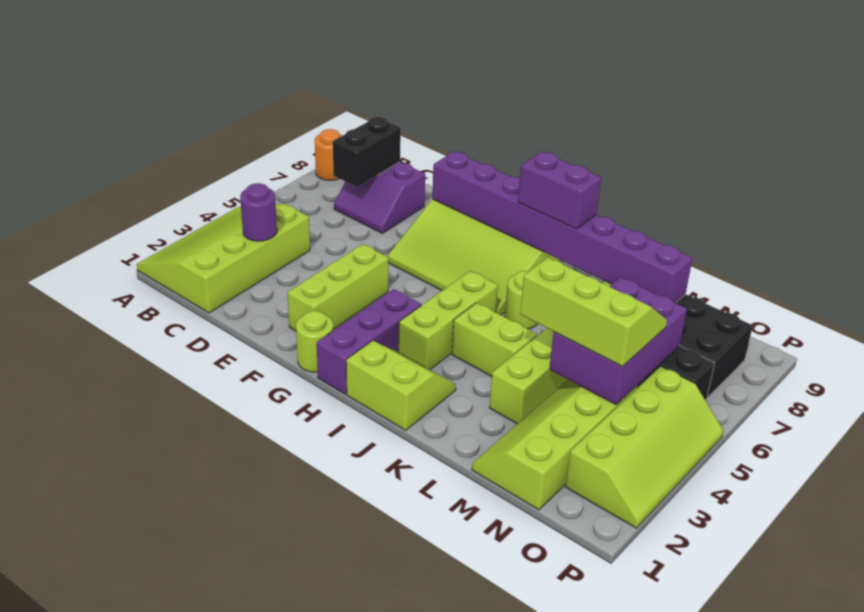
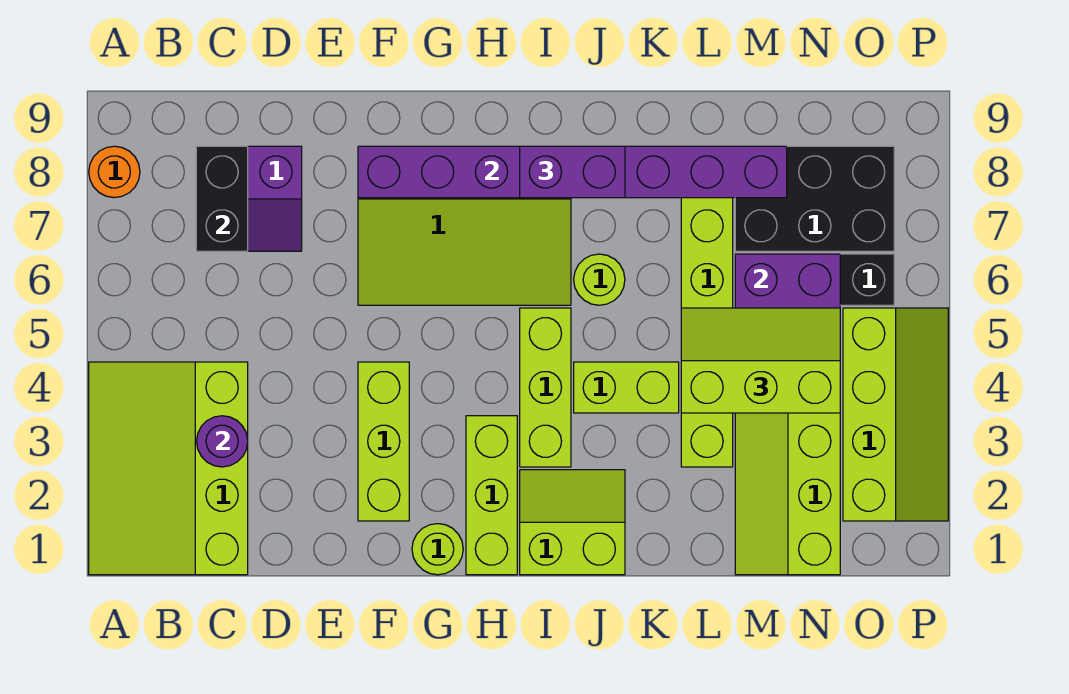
purple 1x3 brick [317,289,421,394] -> lime 1x3 brick [466,416,517,575]

